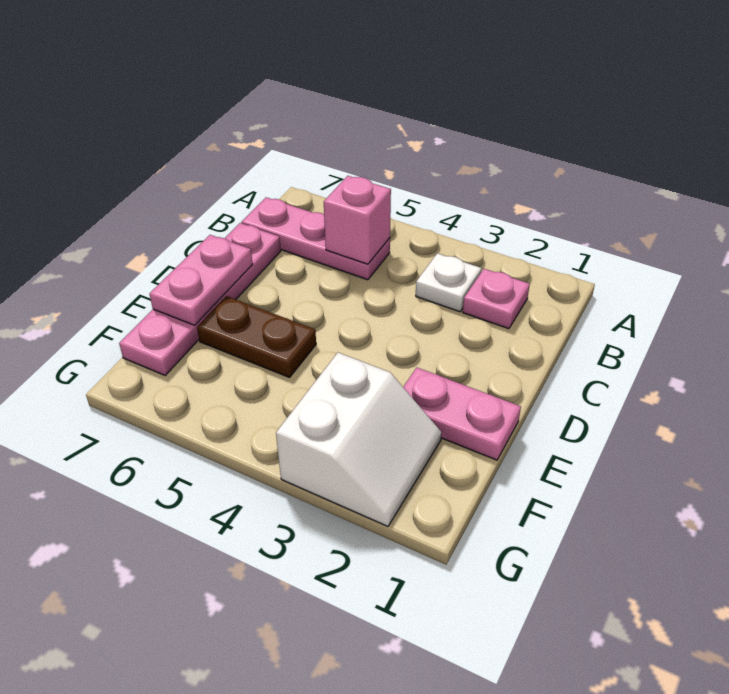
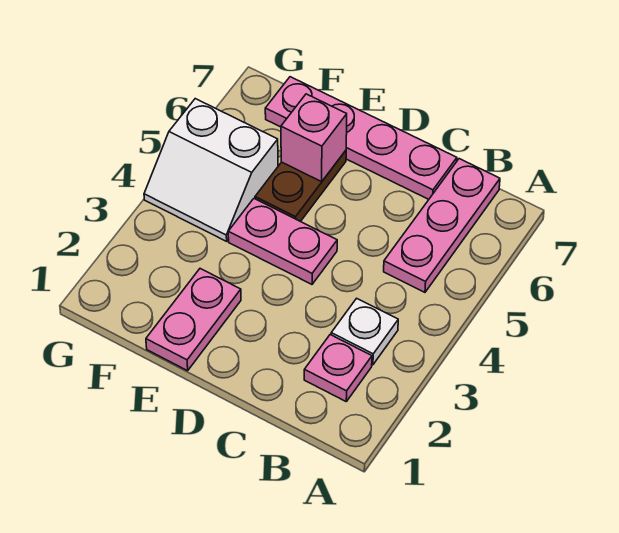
pink 1x1 brick [324,176,391,264] -> pink 1x1 brick moved to [281,94,347,182]
pink 1x2 plate [150,235,253,325] -> pink 1x2 plate moved to [228,199,337,284]
white 2x2 slope [276,353,441,526] -> white 2x2 slope moved to [144,99,278,241]

